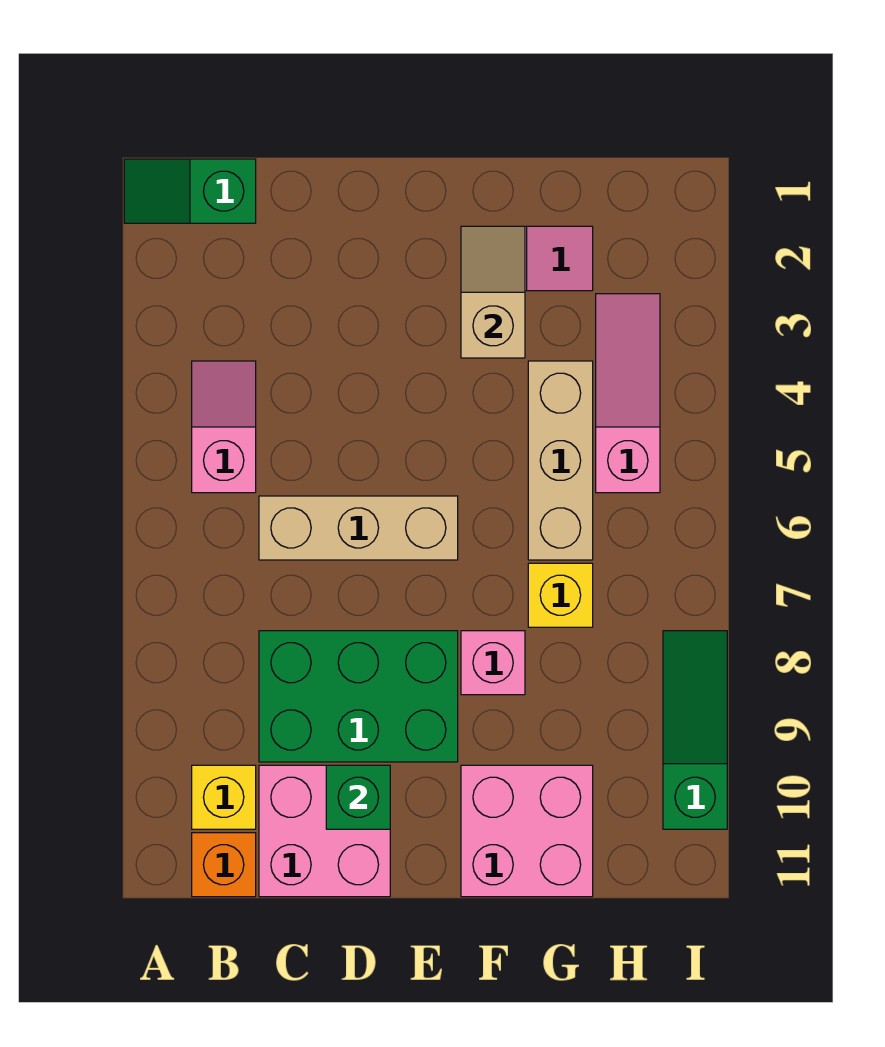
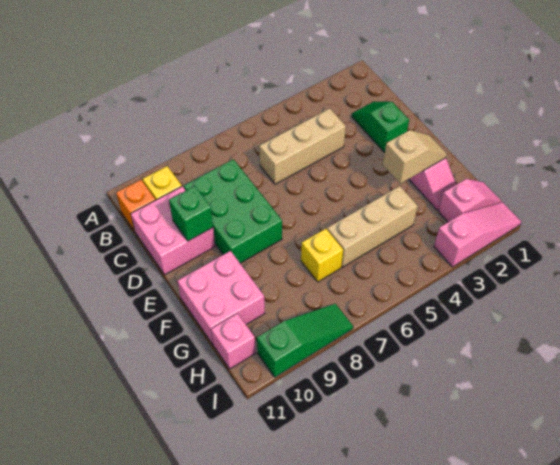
green 1x2 slope [124,159,256,223] -> green 1x2 slope moved to [352,102,409,152]
pink 1x2 slope [192,361,256,493] -> pink 1x2 slope moved to [438,179,502,222]
tan 1x3 brick [259,496,458,560] -> tan 1x3 brick turned to [259,108,346,184]
pink 1x1 brick [461,631,525,695] -> pink 1x1 brick moved to [211,313,256,369]
pink 1x3 slope [596,294,660,493] -> pink 1x3 slope moved to [434,202,521,267]

